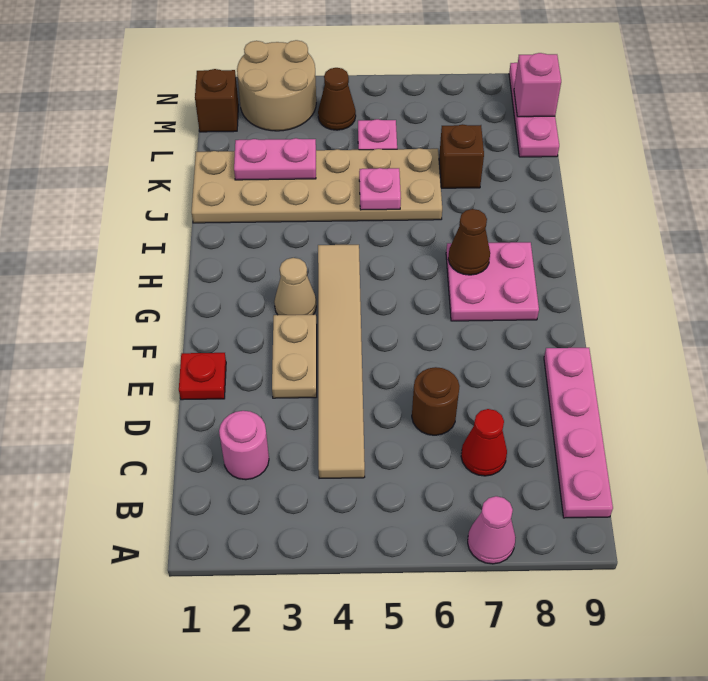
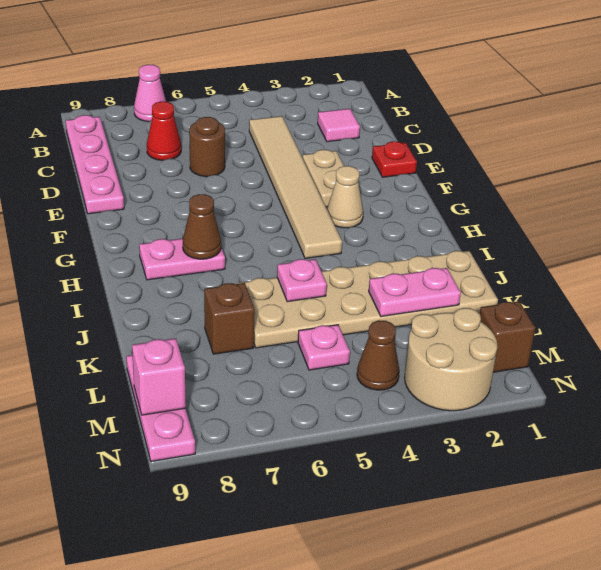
pink 1x1 round brick [219,411,269,480] -> pink 1x1 tile [318,109,360,142]
pink 2x2 plate [446,242,539,321] -> pink 1x2 plate [139,238,225,280]

